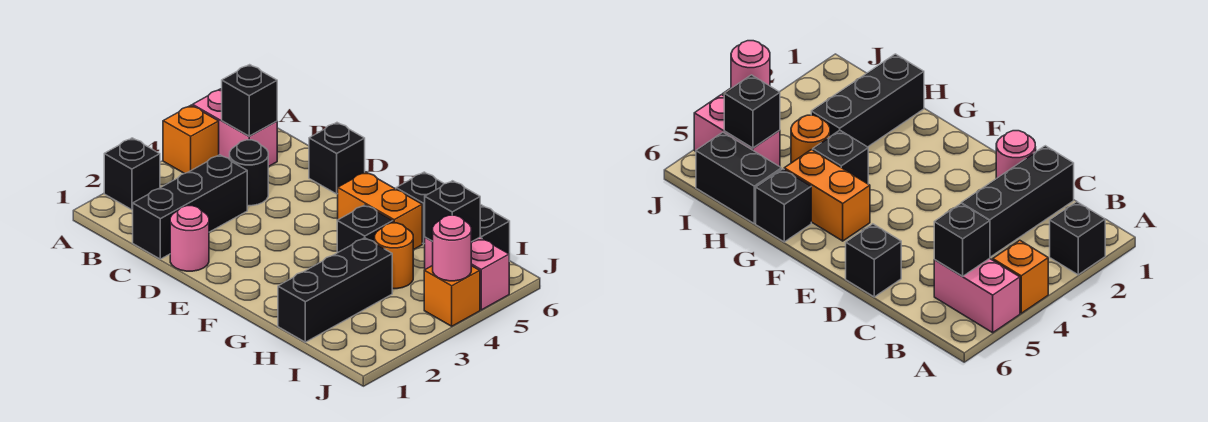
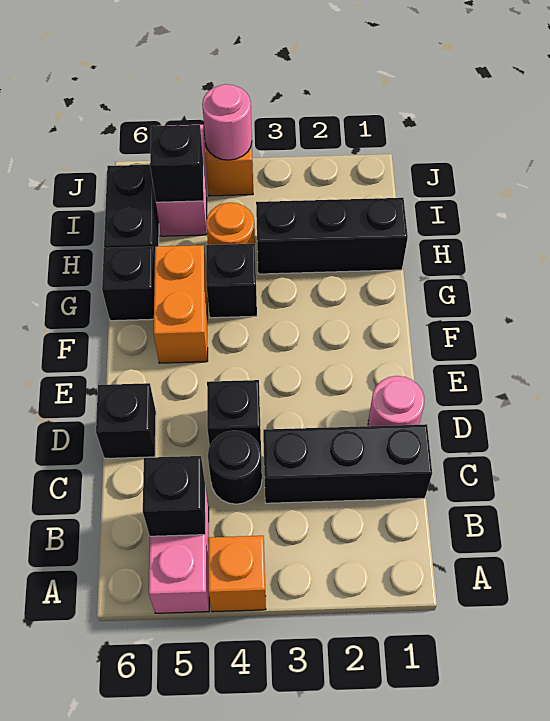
black 1x1 brick [104,138,160,210] -> black 1x1 brick moved to [207,380,261,450]

